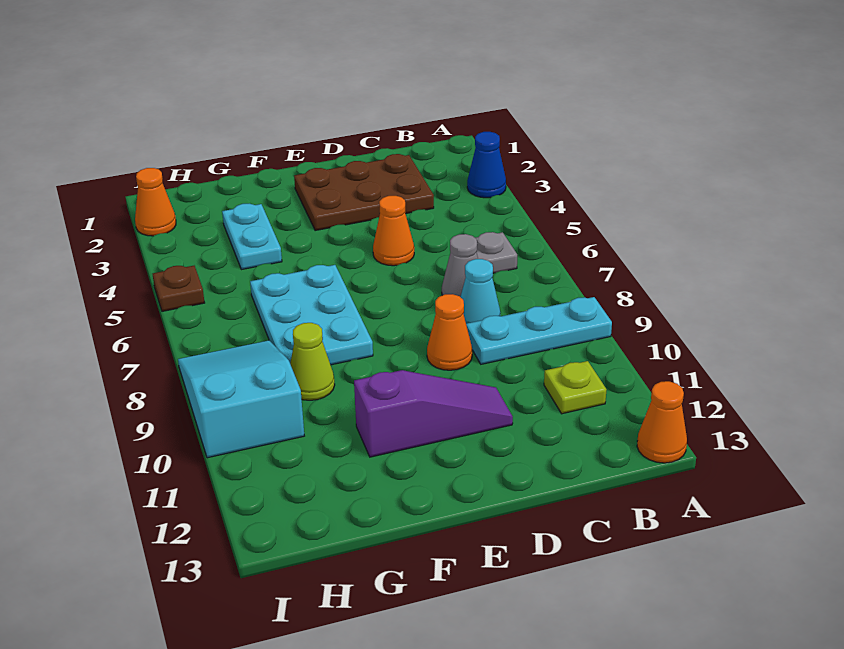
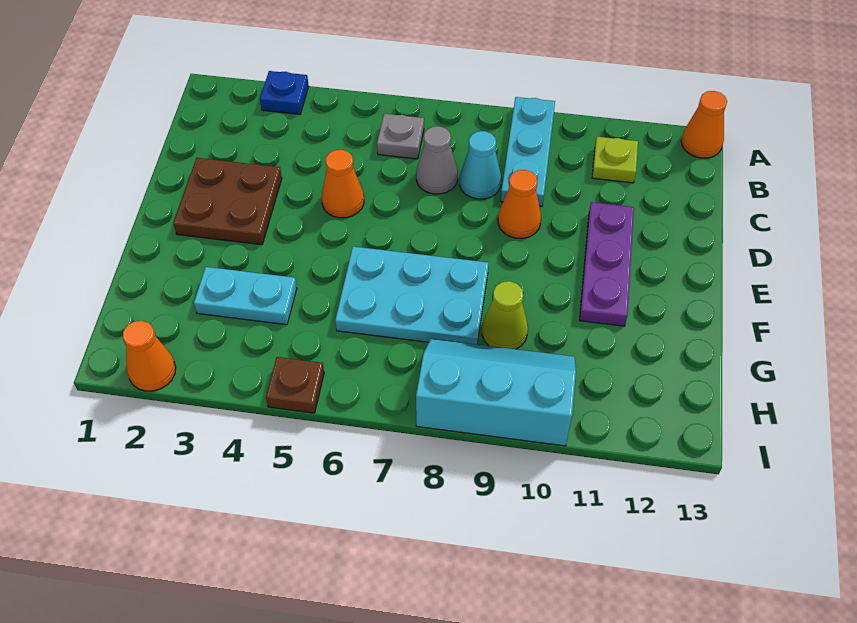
blue 1x1 cone [467,132,506,198] -> blue 1x1 plate [260,71,309,114]
brown 2x3 plate [294,154,434,231] -> brown 2x2 plate [173,158,282,245]
purple 1x3 slope [354,370,513,457] -> purple 1x3 plate [580,202,634,326]
cyan 2x3 slope [178,340,304,458] -> cyan 2x3 slope turned to [416,339,576,446]

